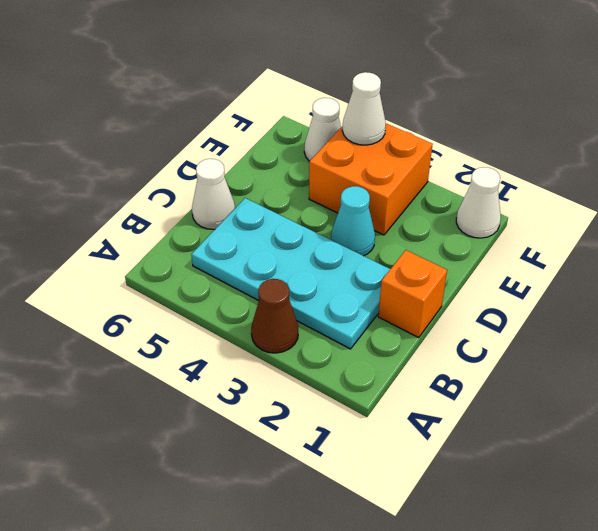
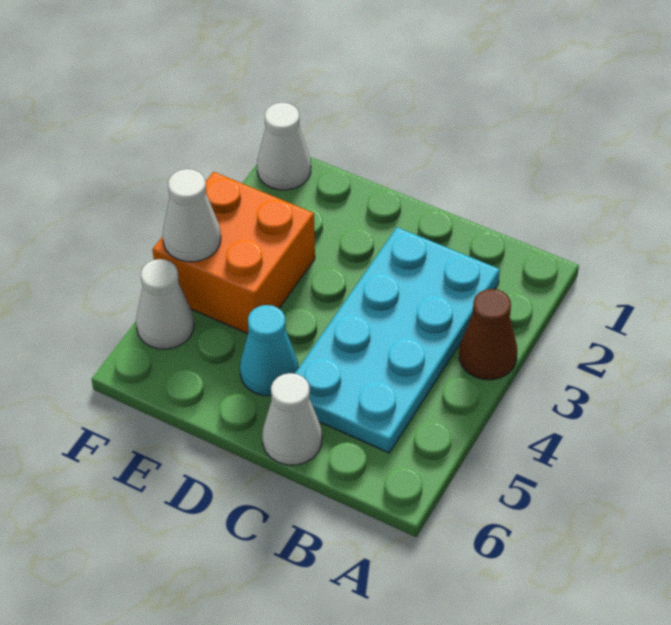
orange 1x1 brick [378,250,447,338] -> none
cyan 1x1 cone [331,186,375,256] -> cyan 1x1 cone moved to [240,305,298,396]

